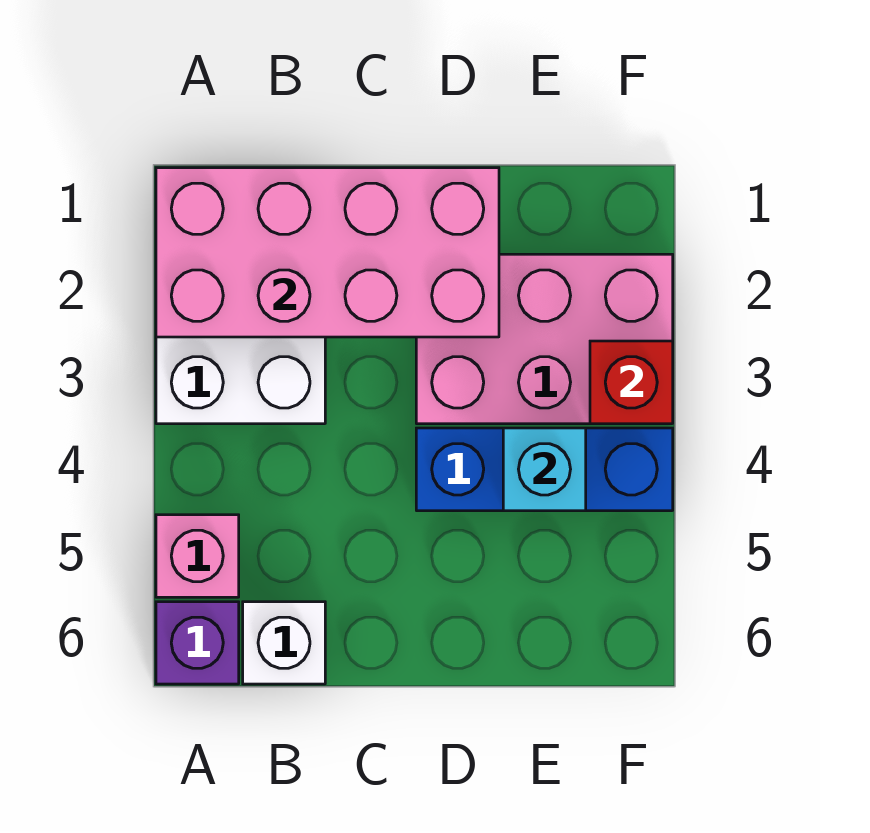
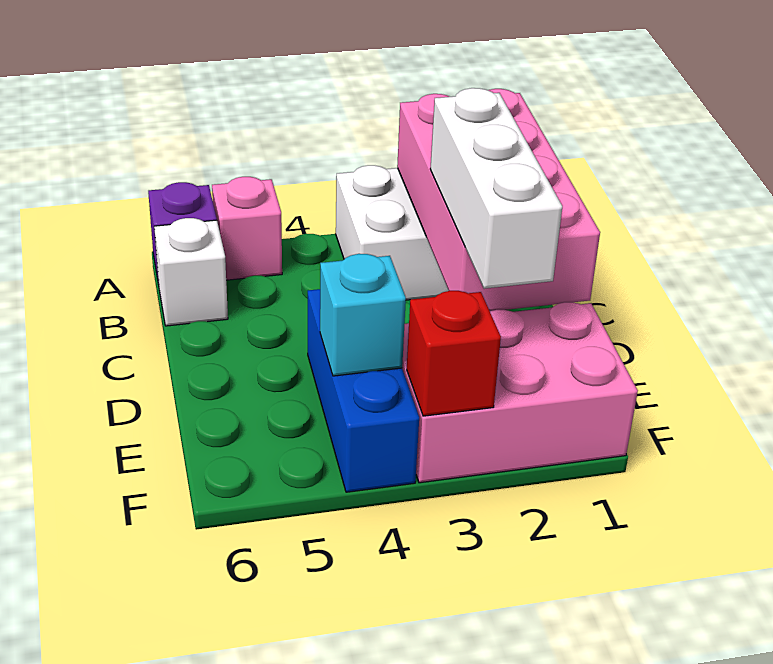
none -> white 1x3 brick [430,88,562,289]
pink 2x3 brick [416,254,673,424] -> pink 2x3 brick turned to [402,302,638,483]

